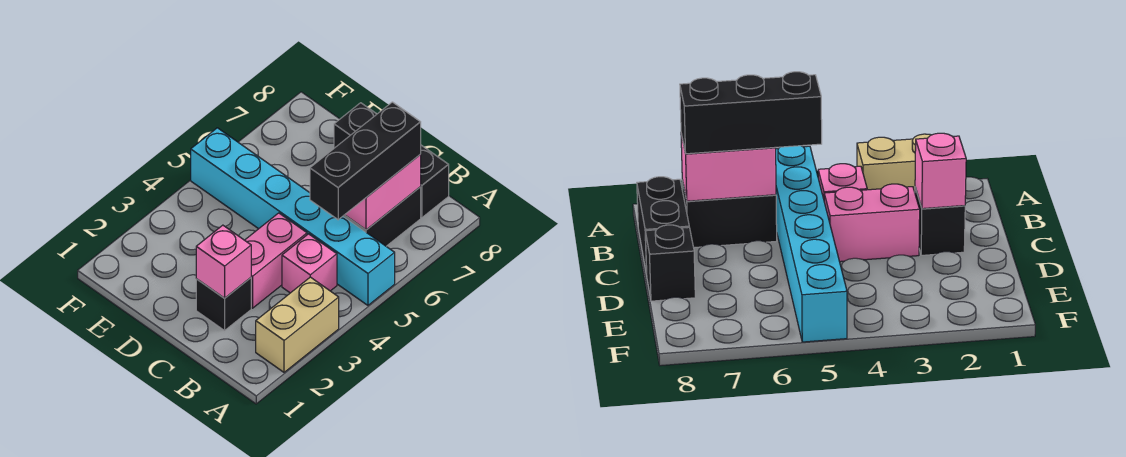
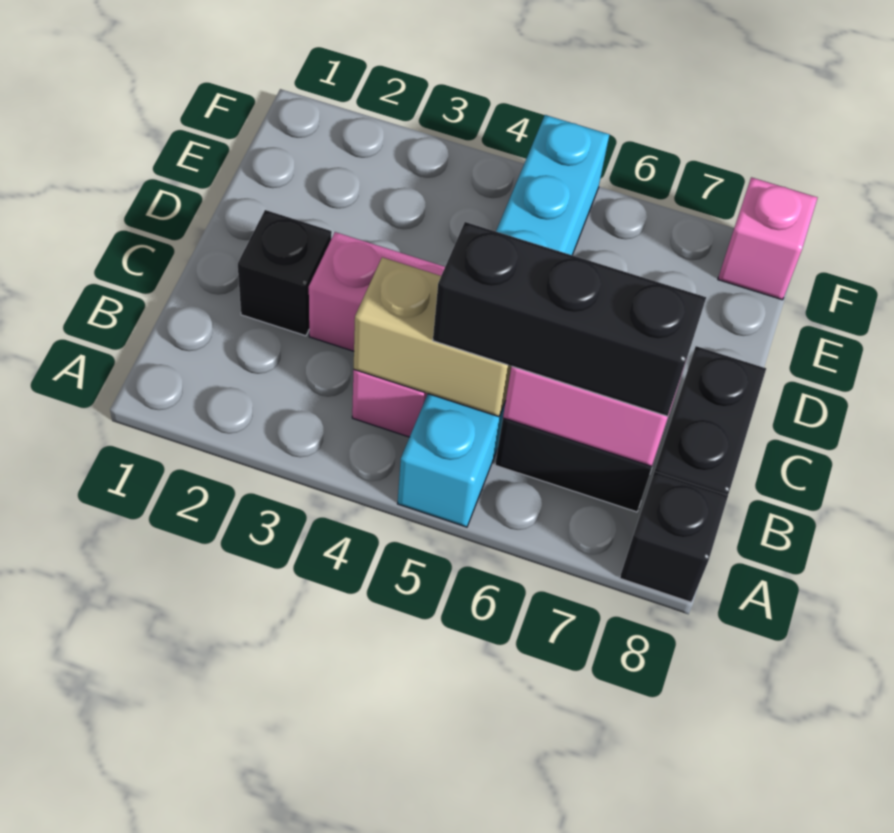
tan 1x2 brick [256,277,339,372] -> tan 1x2 brick moved to [354,257,512,417]
pink 1x1 brick [196,225,251,298] -> pink 1x1 brick moved to [718,177,817,300]
black 1x1 brick [334,103,377,148] -> black 1x1 brick moved to [620,471,728,602]

